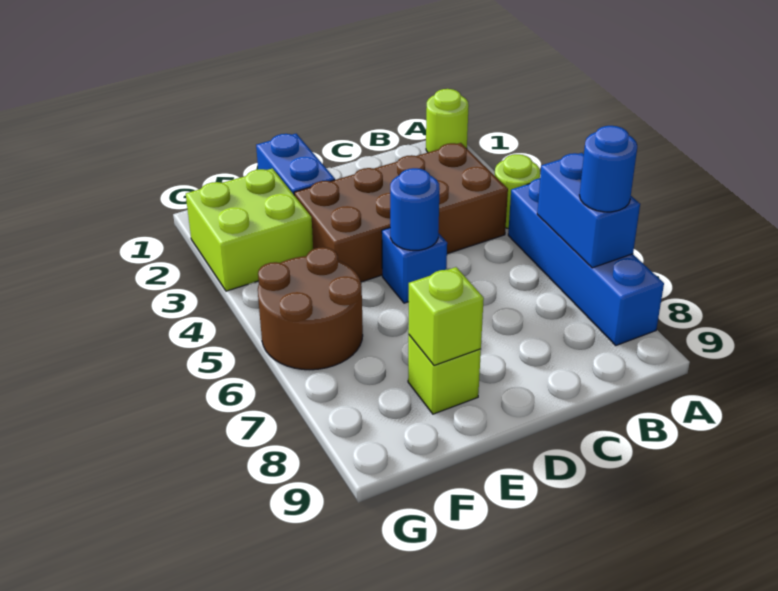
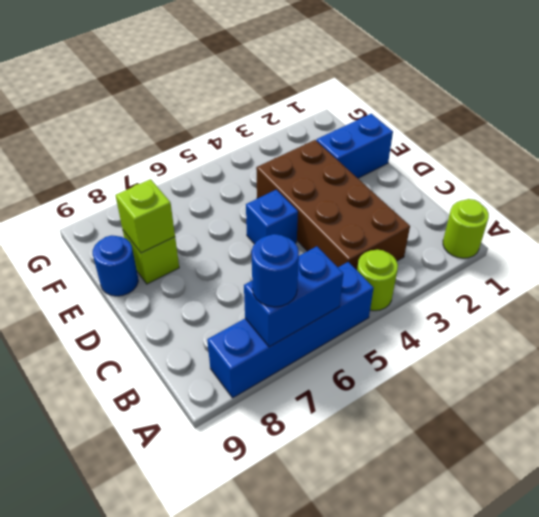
blue 1x1 round brick [390,168,440,250] -> blue 1x1 round brick moved to [93,235,138,296]
lime 2x2 brick [186,168,313,291] -> none
brown 2x2 round brick [258,247,363,370] -> none

